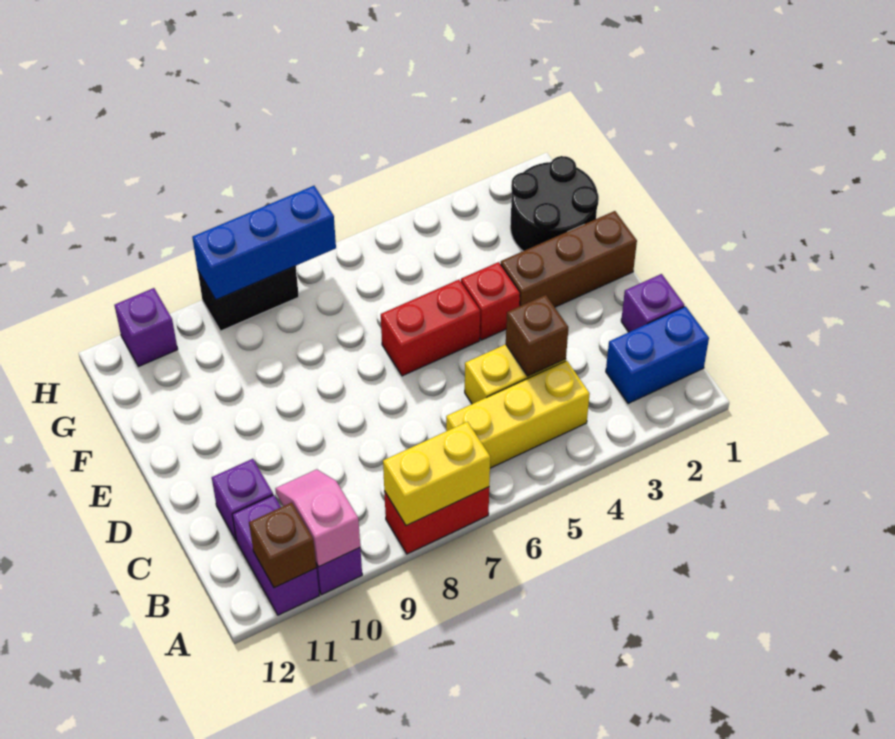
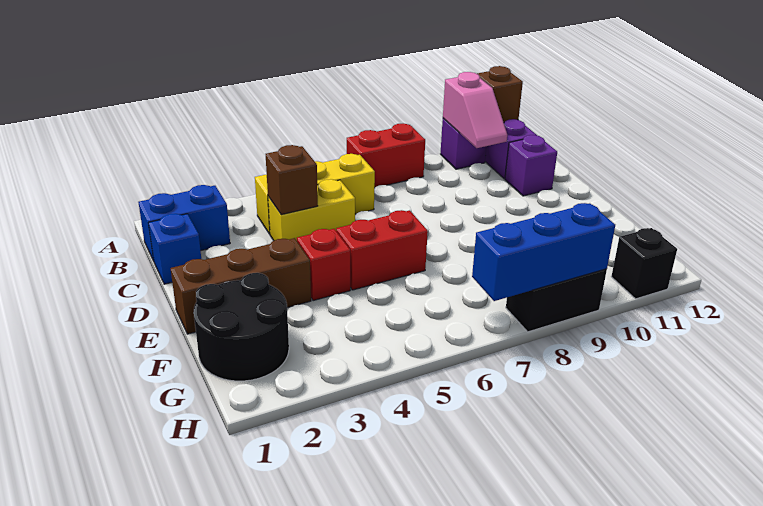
yellow 1x2 brick [383,422,490,526] -> none
purple 1x1 brick [621,274,684,332] -> blue 1x1 brick [149,214,201,284]
purple 1x1 brick [115,288,178,366] -> black 1x1 brick [611,228,677,299]

